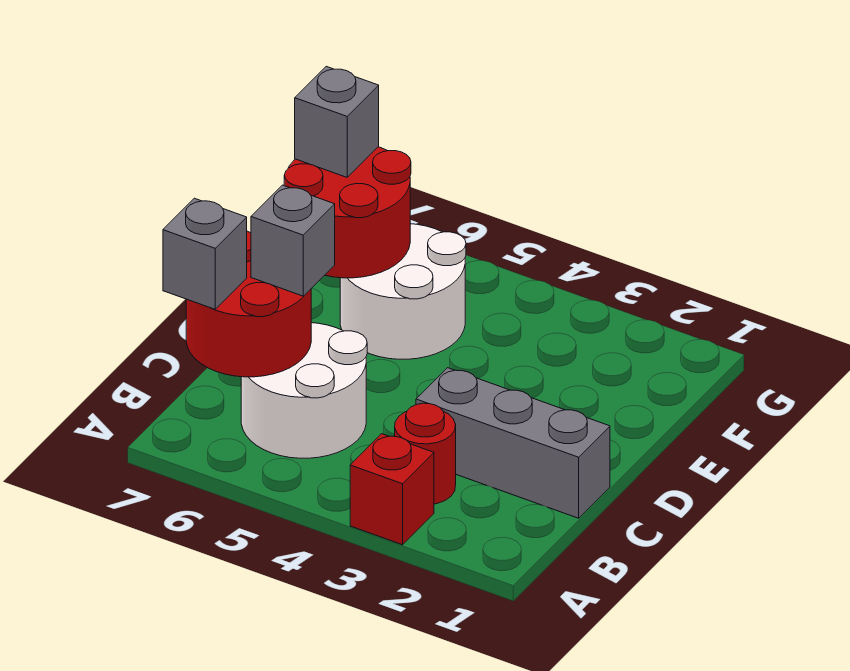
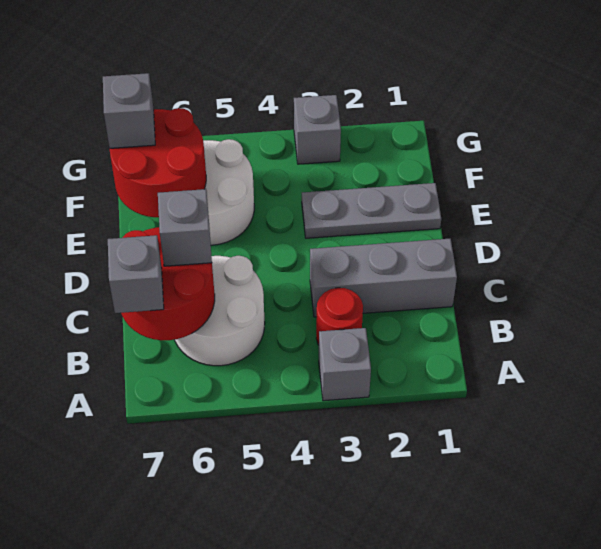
red 1x1 brick [350,434,434,545] -> grey 1x1 brick [319,328,371,401]
none -> grey 1x3 plate [302,183,441,238]
none -> grey 1x1 brick [294,95,341,164]

